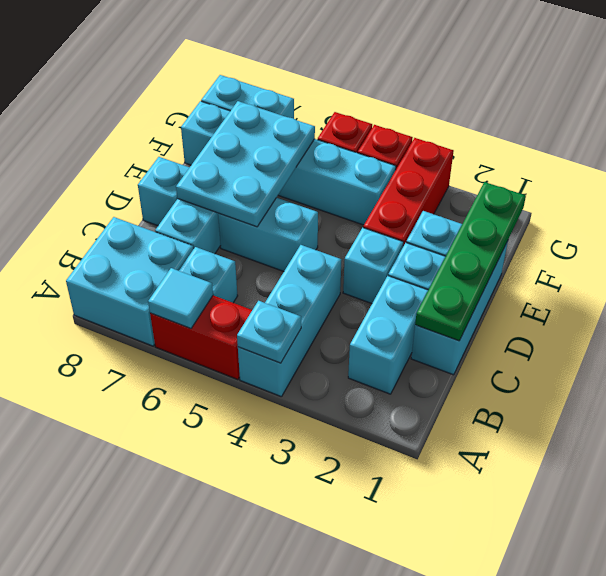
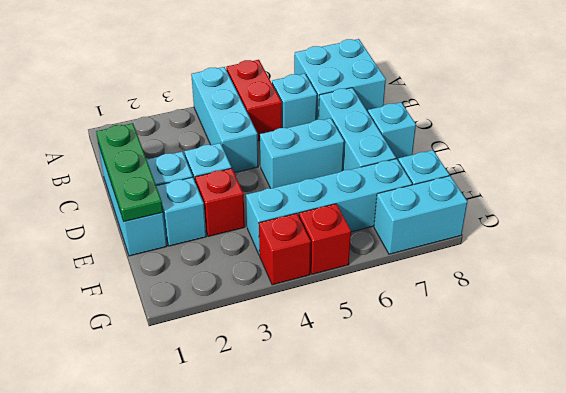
cyan 1x1 plate [237,301,301,363] -> none
red 1x2 brick [150,295,252,380] -> red 1x2 brick turned to [226,60,282,141]
cyan 1x1 tile [148,268,213,329] -> none
cyan 1x2 brick [348,276,428,394] -> none
green 1x4 plate [415,182,526,341] -> green 1x3 plate [96,123,163,222]
cyan 2x3 plate [176,101,315,227] -> none
red 1x3 brick [363,138,454,246] -> red 1x1 brick [195,168,245,237]

